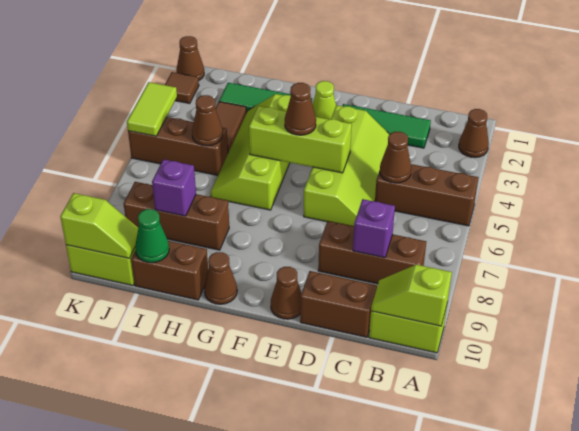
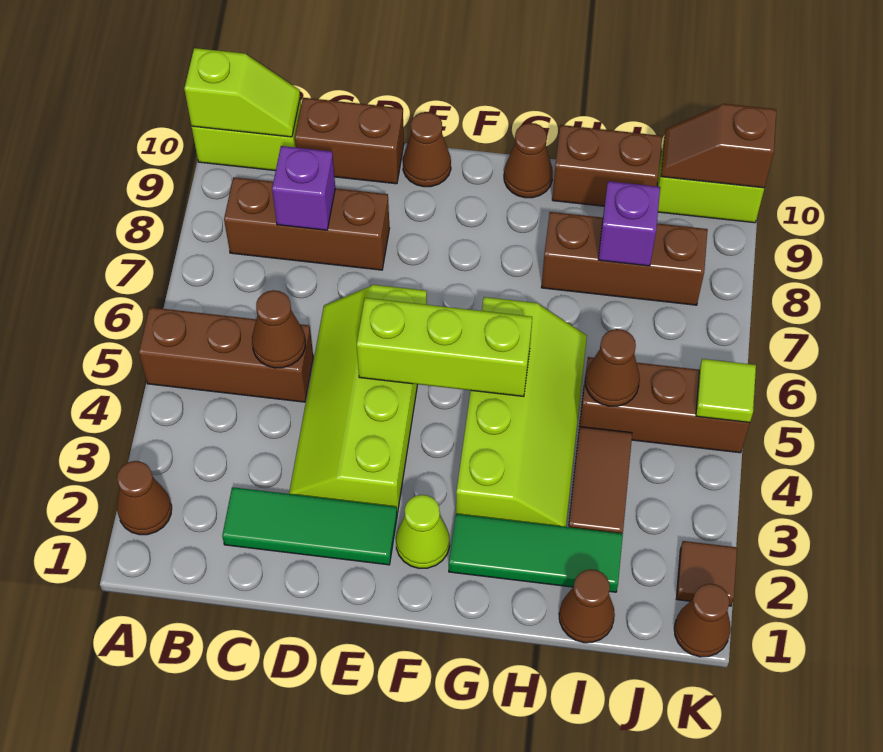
brown 1x1 cone [285,83,316,135] -> brown 1x1 cone moved to [559,569,615,643]
green 1x1 cone [135,209,169,263] -> none
lime 1x2 slope [60,193,138,259] -> brown 1x2 slope [661,104,776,188]
lime 1x2 tile [127,82,177,136] -> lime 1x1 tile [696,359,756,423]

